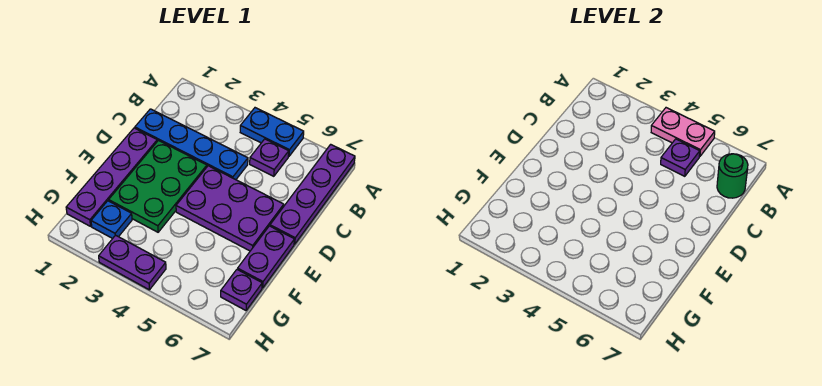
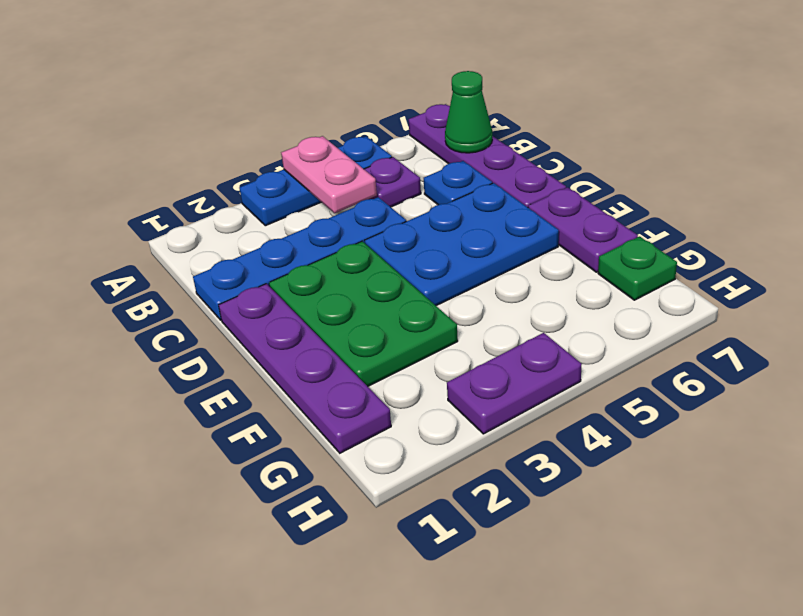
blue 1x2 plate [240,108,304,157] -> blue 1x3 plate [239,136,392,226]
pink 1x2 plate [651,108,715,157] -> pink 1x2 plate turned to [281,136,377,213]
purple 1x1 plate [661,139,700,176] -> none
green 1x1 round brick [717,154,748,198] -> green 1x1 cone [445,71,492,153]
purple 2x3 plate [176,166,284,251] -> blue 2x3 plate [365,183,559,306]
blue 1x1 plate [91,201,132,239] -> blue 1x1 plate moved to [424,161,492,205]
purple 1x1 plate [221,269,262,310] -> green 1x1 plate [598,236,677,300]

